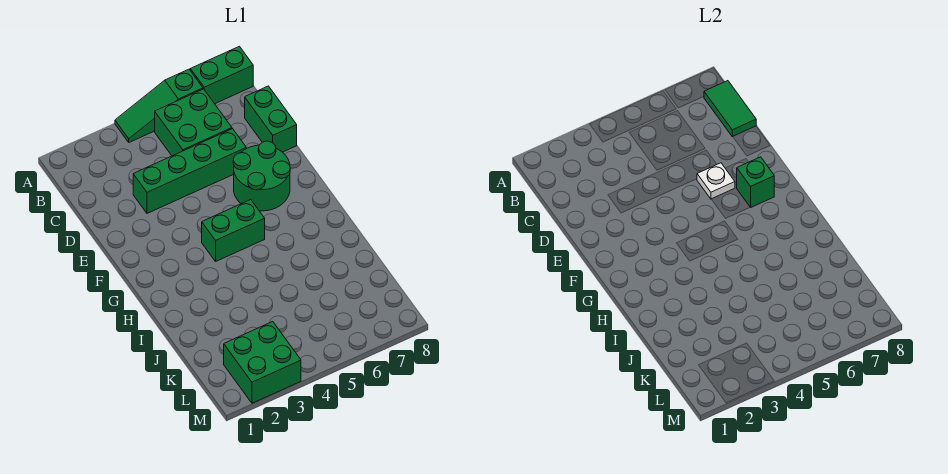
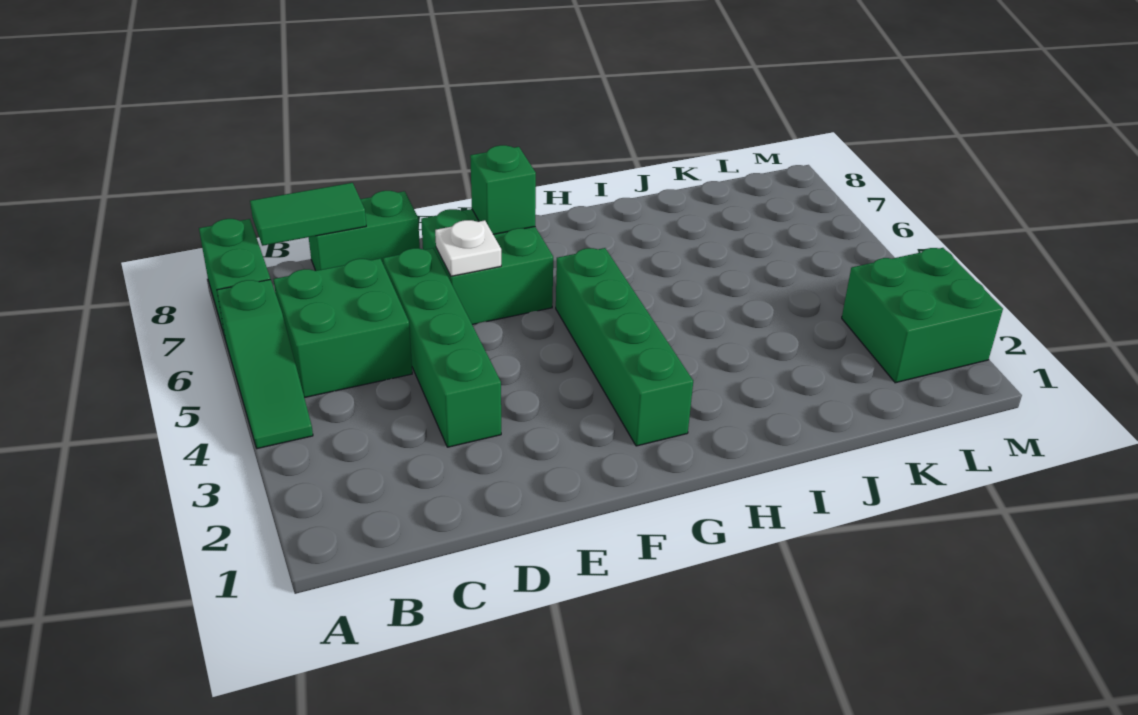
green 2x2 round brick [233,141,290,211] -> green 2x2 brick [421,209,553,325]
green 1x2 brick [202,200,265,261] -> green 1x4 brick [556,248,693,446]

